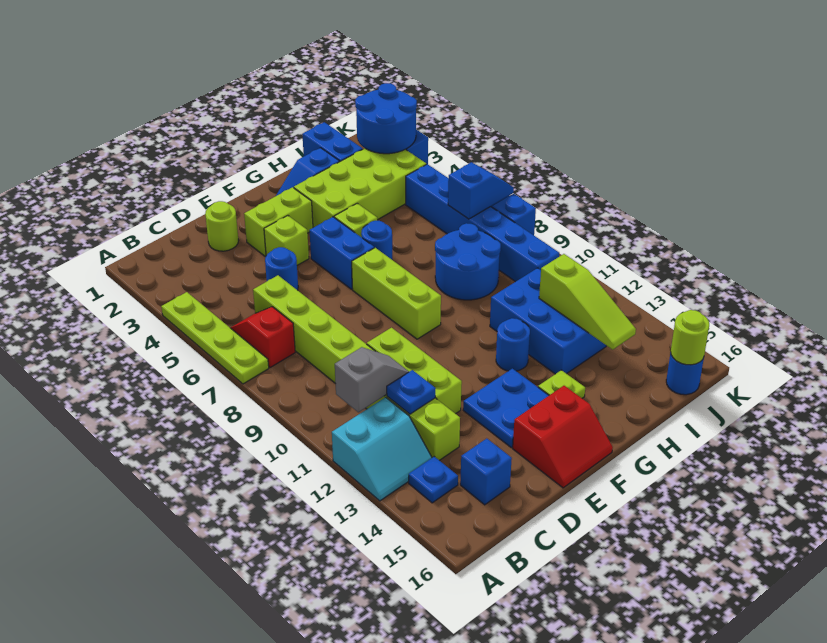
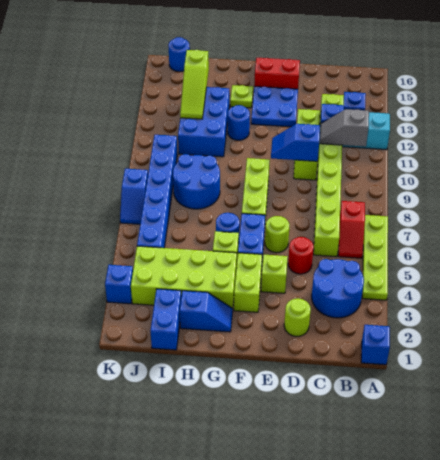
blue 1x1 brick [460,438,512,505] -> blue 1x1 brick moved to [361,325,390,365]
blue 1x1 round brick [265,247,298,290] -> red 1x1 round brick [288,237,314,274]
lime 1x2 brick [244,187,313,257] -> lime 1x2 brick turned to [234,253,262,312]
lime 1x3 slope [539,254,636,349] -> lime 1x3 slope turned to [180,50,209,119]
blue 2x2 round brick [355,83,417,154] -> blue 2x2 round brick moved to [312,259,364,318]
blue 1x2 slope [448,162,514,219] -> blue 1x2 slope moved to [271,124,320,161]
lime 1x1 round brick [671,310,709,365] -> lime 1x1 round brick moved to [265,216,289,253]

